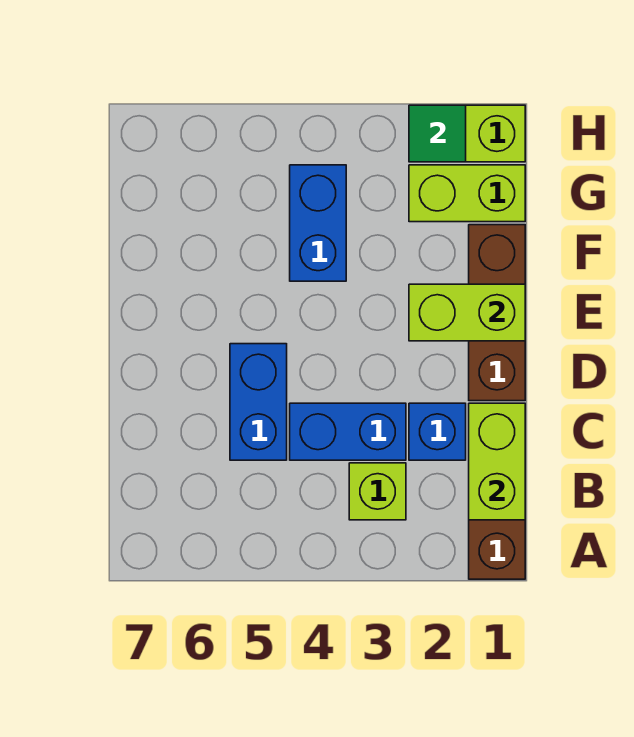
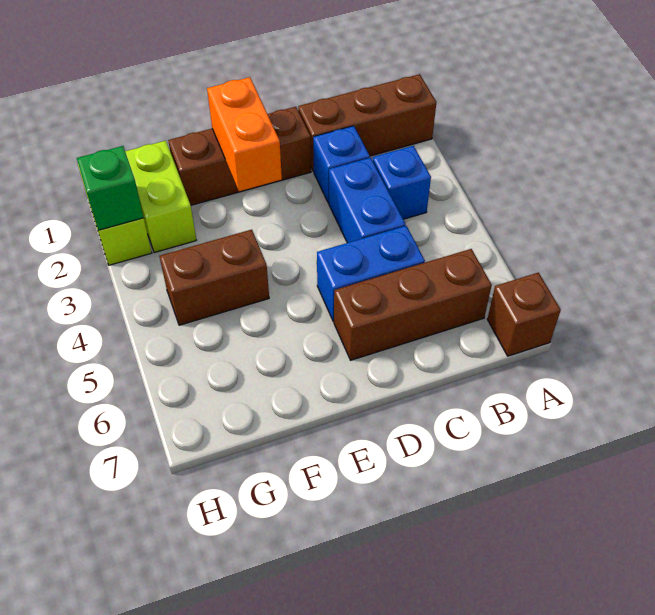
none -> brown 1x1 brick [487,273,561,356]
lime 1x2 brick [469,403,525,520] -> none
lime 1x1 brick [349,463,406,520] -> blue 1x1 brick [373,146,431,219]
none -> brown 1x3 brick [334,249,492,360]
lime 1x2 brick [409,284,525,341] -> orange 1x2 brick [207,77,282,191]
blue 1x2 brick [290,165,346,281] -> brown 1x2 brick [159,230,269,325]
green 1x1 tile [409,105,466,162] -> green 1x1 brick [77,146,144,230]

